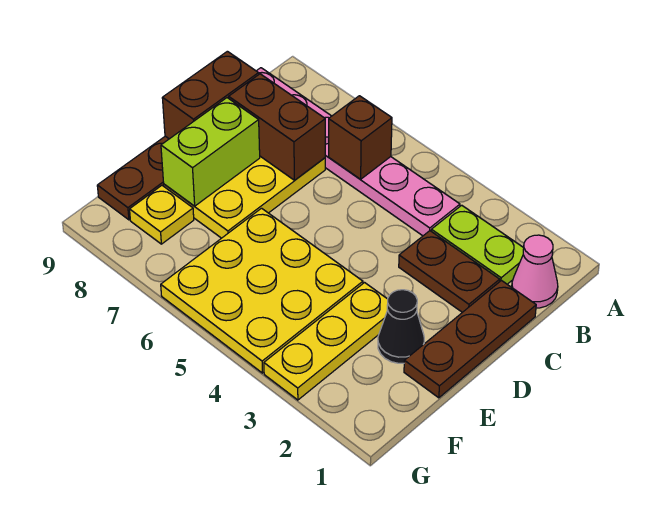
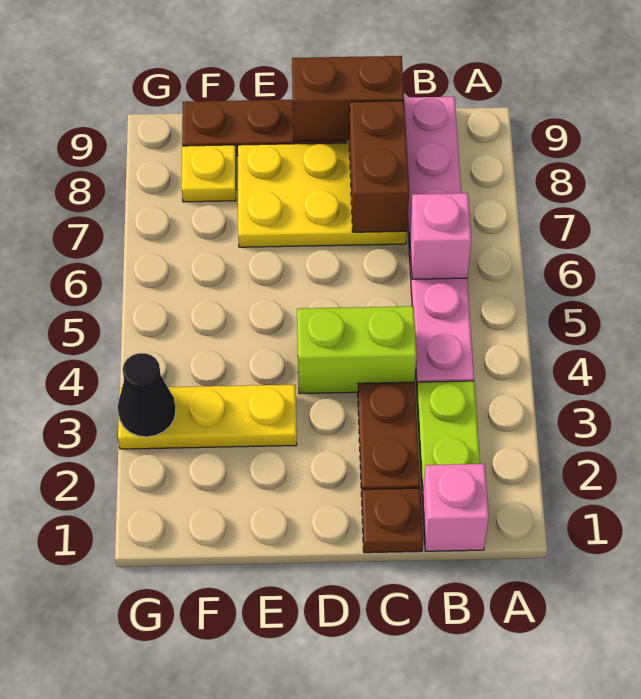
pink 1x1 cone [512,235,558,308] -> pink 1x1 brick [422,464,489,551]
brown 1x1 brick [329,96,392,179] -> pink 1x1 brick [410,193,471,279]
brown 1x3 plate [404,281,536,398] -> brown 1x1 plate [362,488,423,553]
lime 1x2 brick [161,98,260,206] -> lime 1x2 brick moved to [297,306,416,394]
black 1x1 cone [378,290,424,363] -> black 1x1 cone moved to [118,353,176,437]
yellow 3x3 plate [161,208,363,373] -> none

